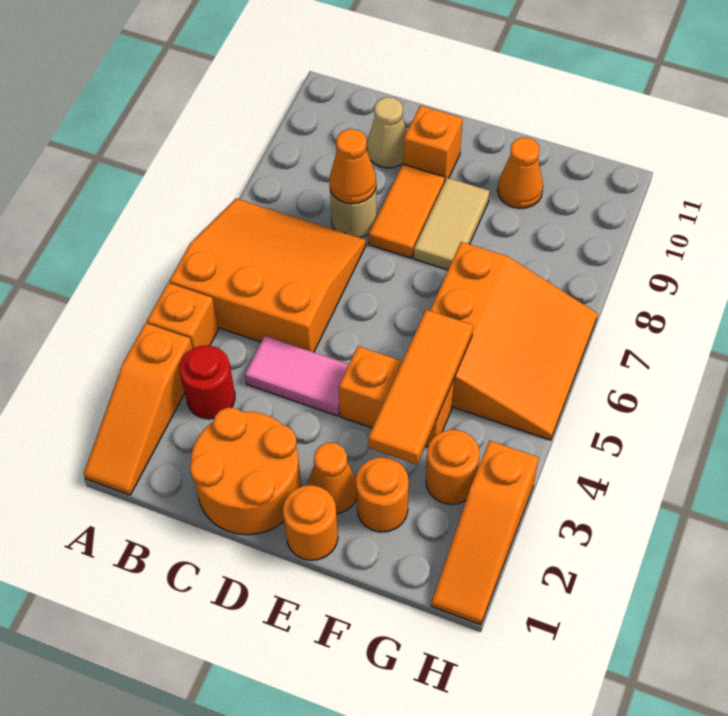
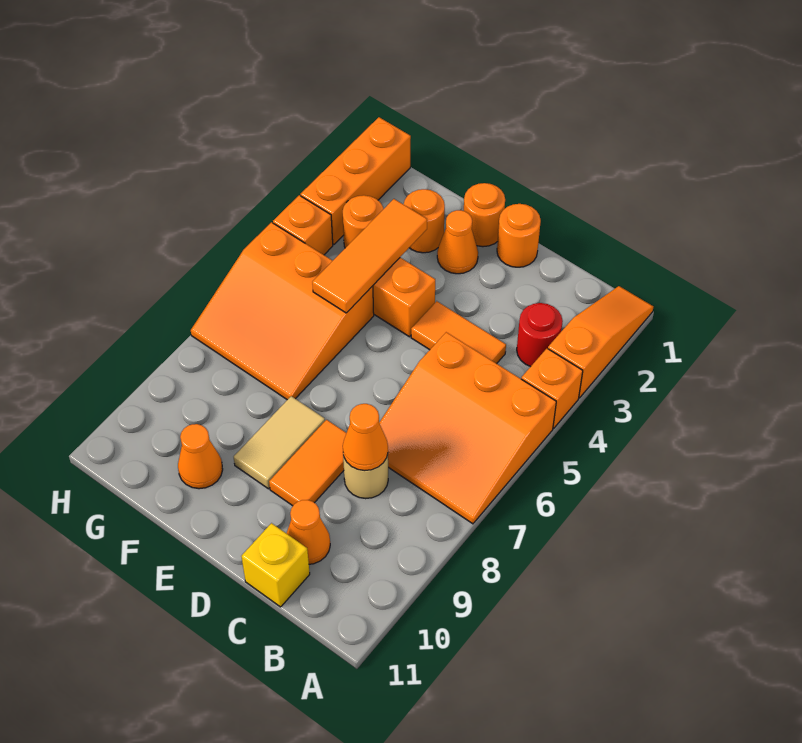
orange 2x2 round brick [190,408,301,535] -> orange 1x1 round brick [497,204,541,267]
pink 1x2 tile [245,336,349,416] -> orange 1x2 tile [411,301,506,364]
tan 1x1 cone [367,97,407,168] -> orange 1x1 cone [287,500,330,564]
none -> yellow 1x1 brick [241,523,310,607]
orange 1x1 brick [403,106,462,180] -> orange 1x1 brick moved to [273,195,333,255]
orange 3x3 slope [430,242,598,440] -> orange 3x3 slope turned to [191,222,374,400]
orange 1x3 slope [431,441,539,625] -> orange 1x3 brick [301,117,411,244]

